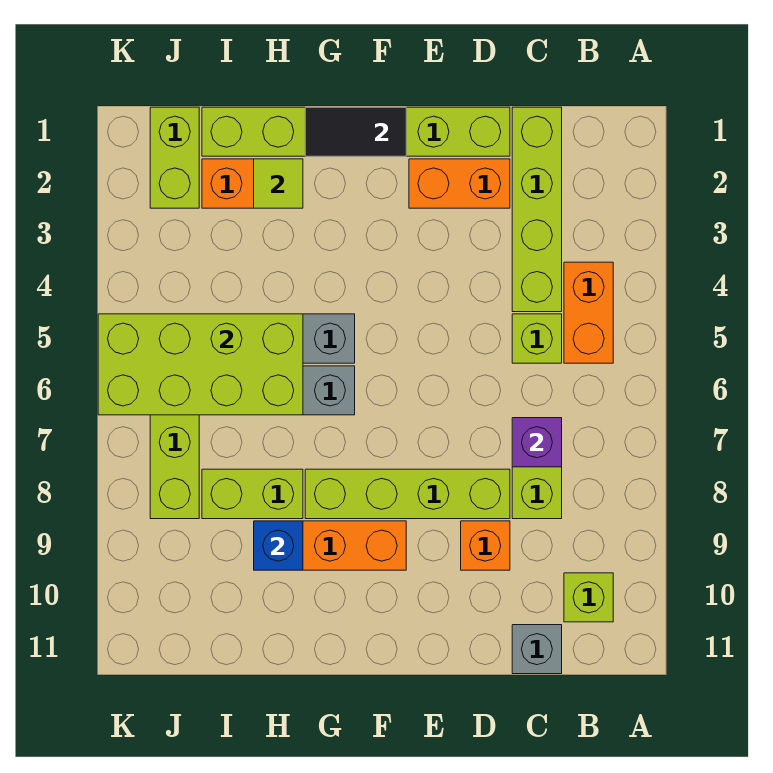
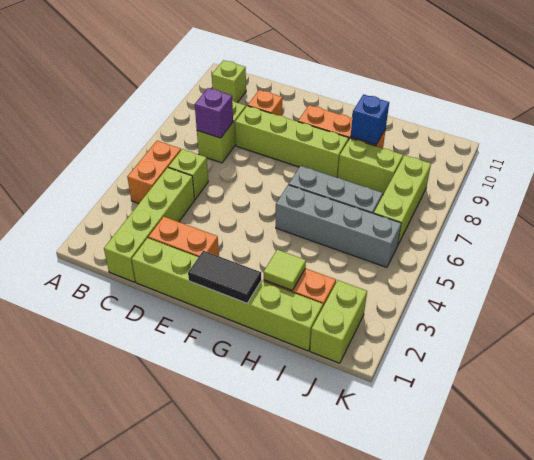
grey 1x1 brick [512,625,562,674] -> none
lime 2x4 brick [98,314,303,415] -> none

